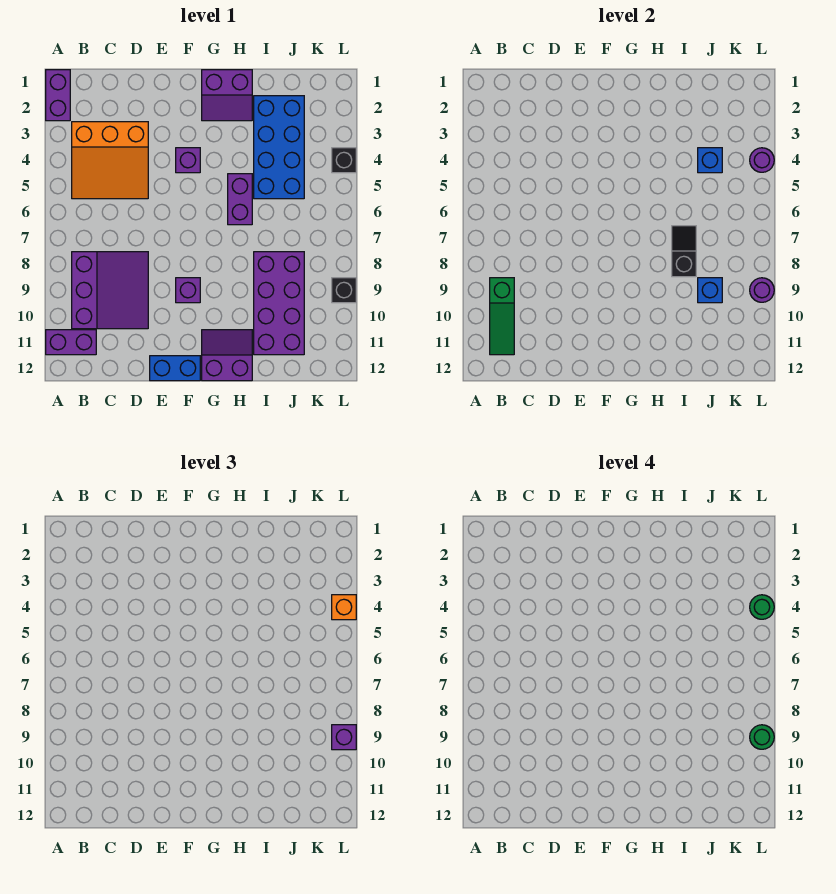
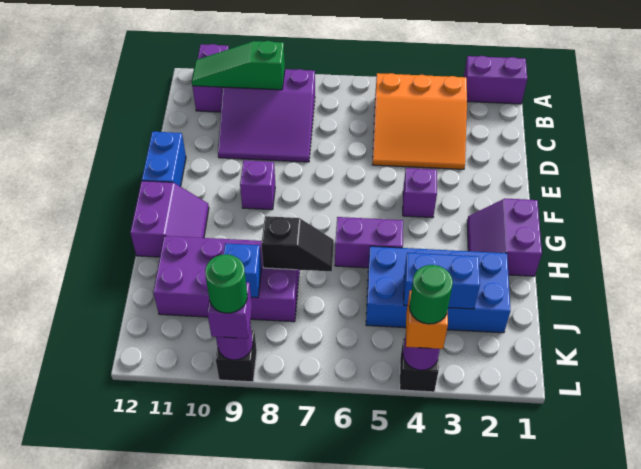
orange 3x3 slope [72,122,148,199] -> orange 3x3 slope turned to [373,73,467,169]
blue 1x1 brick [698,148,722,173] -> blue 1x2 brick [404,253,480,309]

